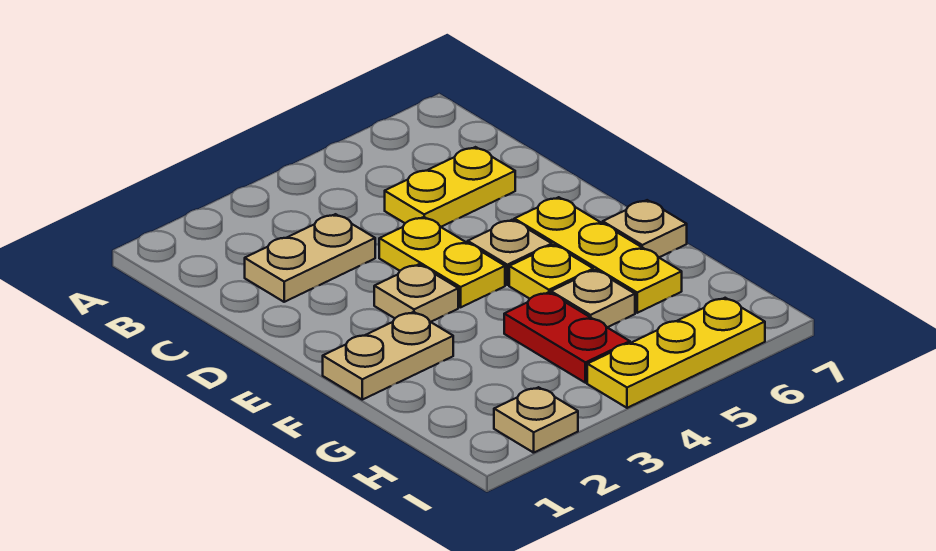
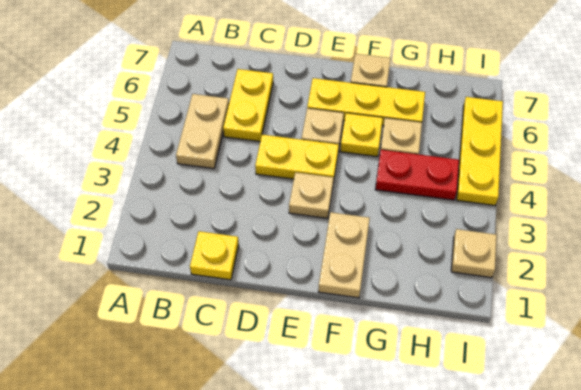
none -> yellow 1x1 plate [190,231,239,280]
tan 1x2 plate [245,214,375,302] -> tan 1x2 plate moved to [176,94,229,169]

